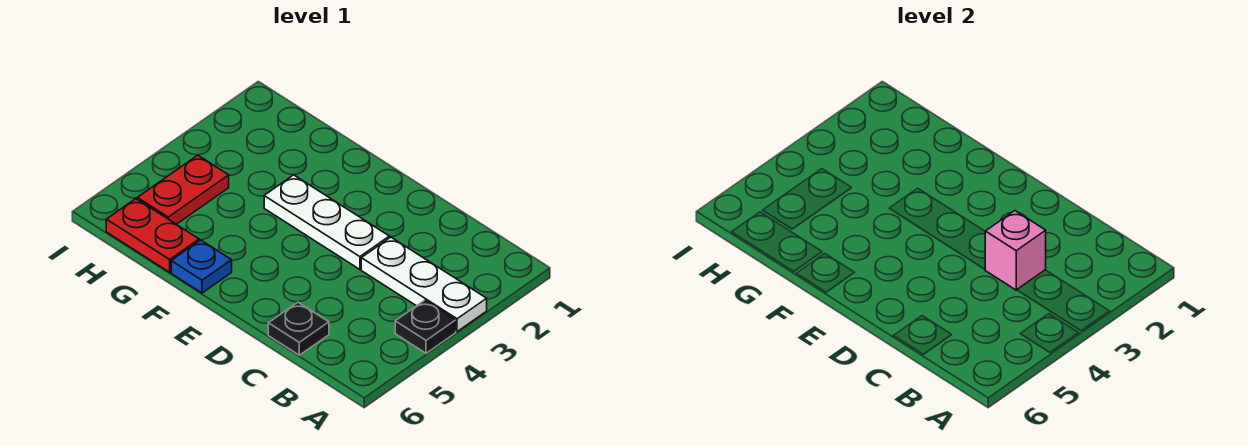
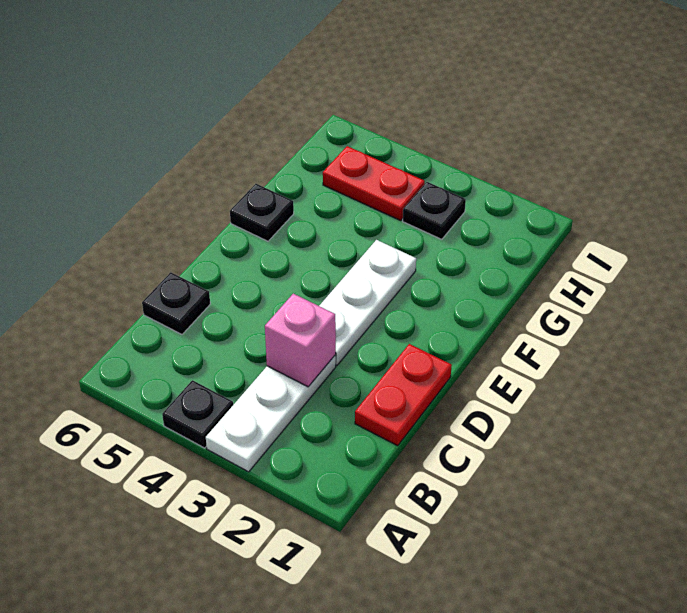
blue 1x1 plate [171,240,232,293] -> black 1x1 plate [230,184,294,241]
red 1x2 plate [106,199,199,272] -> red 1x2 plate moved to [355,344,452,446]
none -> black 1x1 plate [403,182,466,239]

